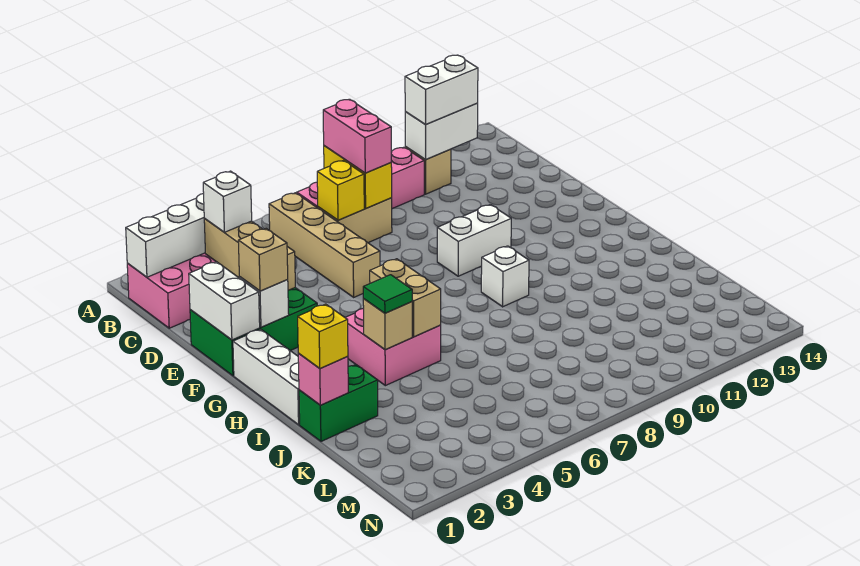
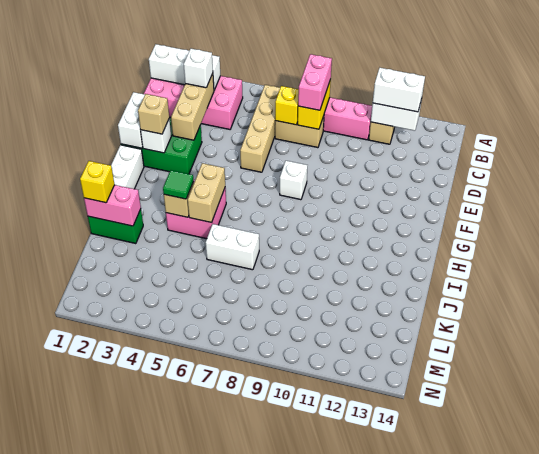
white 1x2 brick [437,205,511,276] -> white 1x2 brick moved to [206,224,259,270]
white 1x1 brick [481,246,529,307] -> white 1x1 brick moved to [280,161,307,200]
pink 1x1 brick [298,354,348,405] -> pink 1x2 brick [84,185,141,226]

